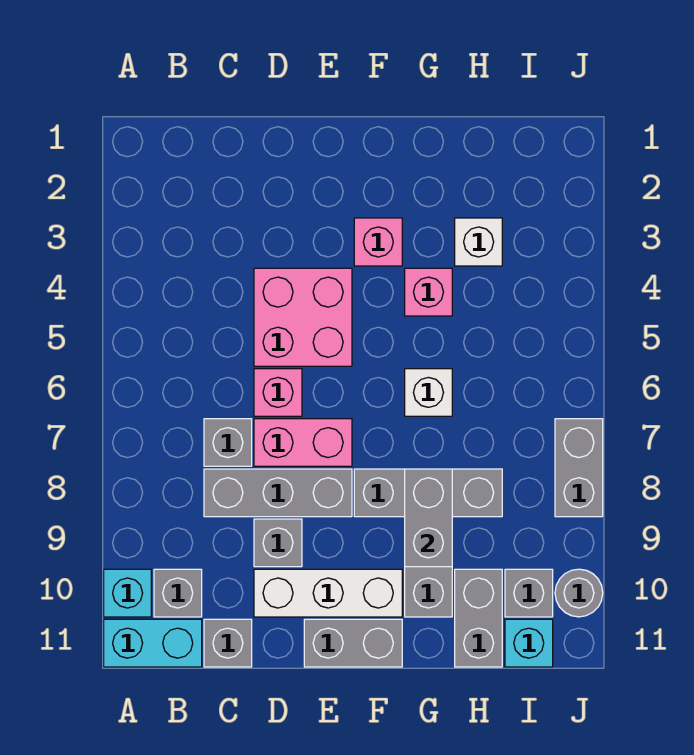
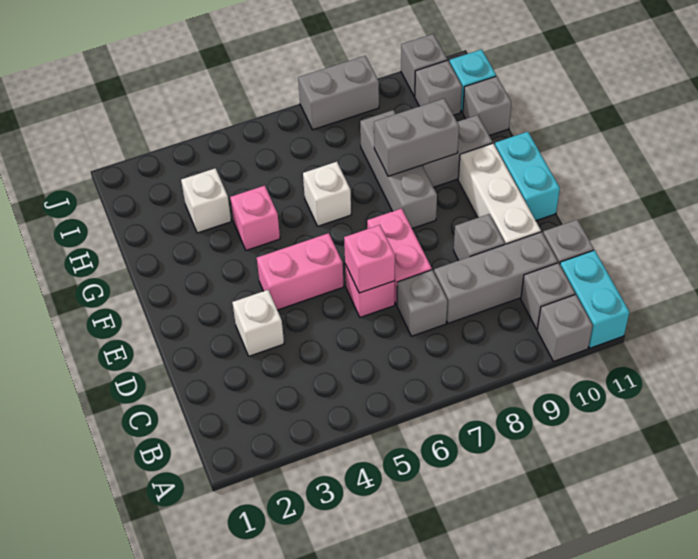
cyan 1x1 brick [104,569,151,617] -> grey 1x1 brick [537,295,593,361]
grey 1x3 brick [204,469,352,517] -> grey 1x3 brick turned to [434,232,558,323]
none -> white 1x1 brick [232,290,284,356]
pink 2x2 brick [254,268,352,366] -> pink 1x2 brick [257,233,344,310]
grey 1x2 brick [304,619,402,667] -> cyan 1x2 brick [495,132,560,221]
pink 1x1 brick [354,218,402,266] -> pink 1x1 brick moved to [344,225,395,293]
grey 1x2 brick [455,569,502,667] -> grey 1x1 brick [463,76,512,136]
grey 1x1 round brick [555,569,603,617] -> grey 1x1 brick [401,34,447,96]

